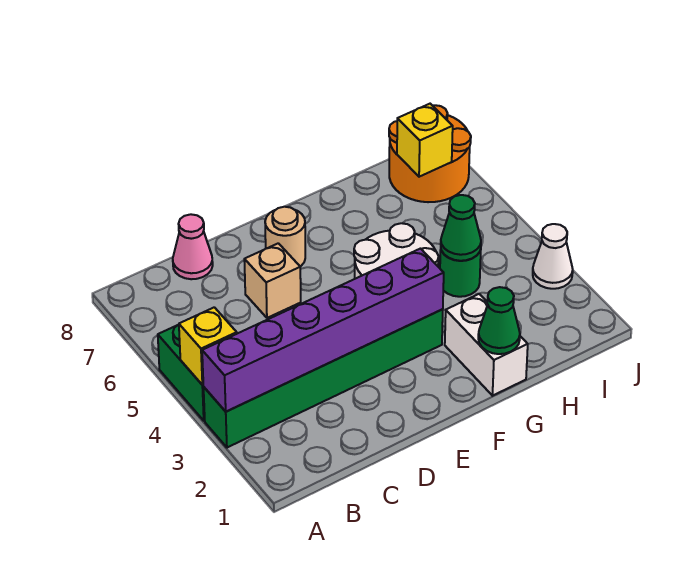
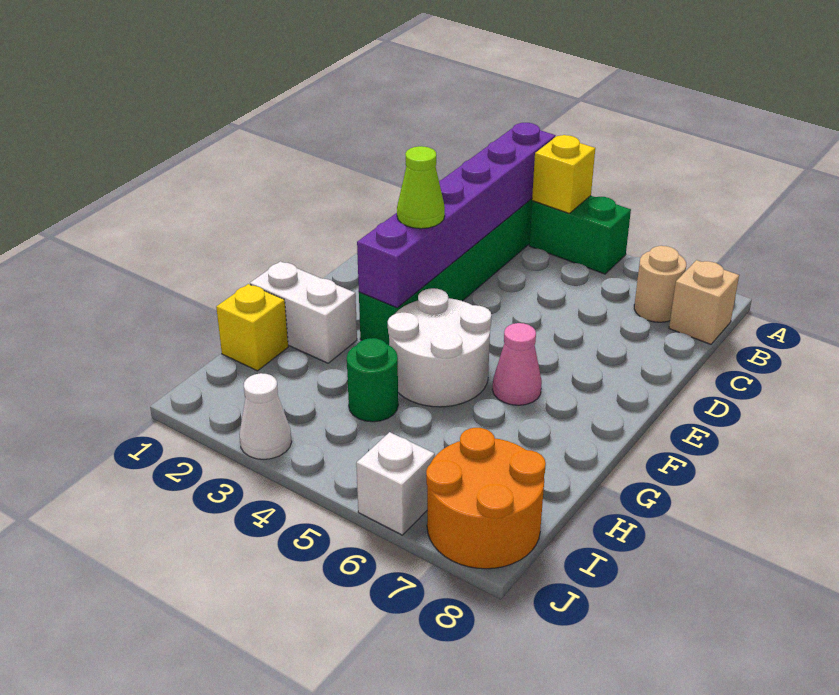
pink 1x1 cone [173,214,213,279] -> pink 1x1 cone moved to [492,323,542,405]
tan 1x1 brick [244,243,301,318] -> tan 1x1 brick moved to [669,260,739,344]
none -> lime 1x1 cone [397,146,445,229]
tan 1x1 round brick [265,207,305,267] -> tan 1x1 round brick moved to [634,246,686,322]
green 1x1 cone [478,287,520,354] -> none
green 1x1 cone [441,195,481,261] -> none
yellow 1x1 brick [397,104,453,177] -> yellow 1x1 brick moved to [216,284,288,371]
none -> white 1x1 brick [356,432,435,535]

